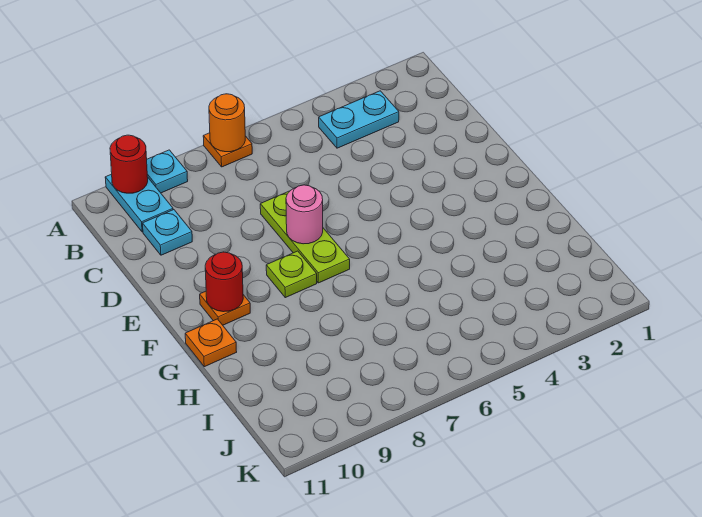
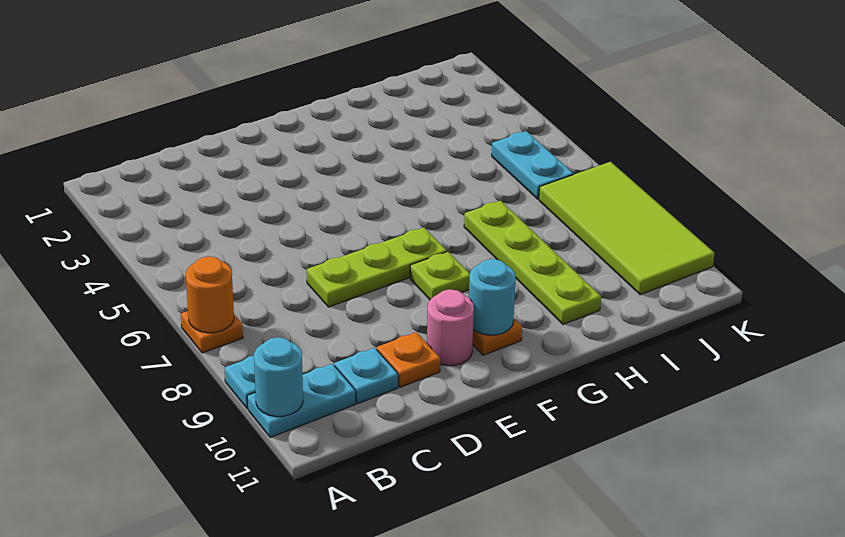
red 1x1 round brick [110,135,148,193] -> cyan 1x1 round brick [254,337,303,417]
cyan 1x2 plate [319,91,399,148] -> cyan 1x2 plate moved to [492,131,573,199]
pink 1x1 round brick [286,185,323,244] -> pink 1x1 round brick moved to [427,289,474,366]
red 1x1 round brick [205,252,243,312] -> cyan 1x1 round brick [469,259,516,335]
orange 1x1 plate [185,319,237,367] -> orange 1x1 plate moved to [377,332,440,387]
none -> lime 1x4 plate [464,201,601,324]
none -> lime 2x4 tile [539,162,715,295]

